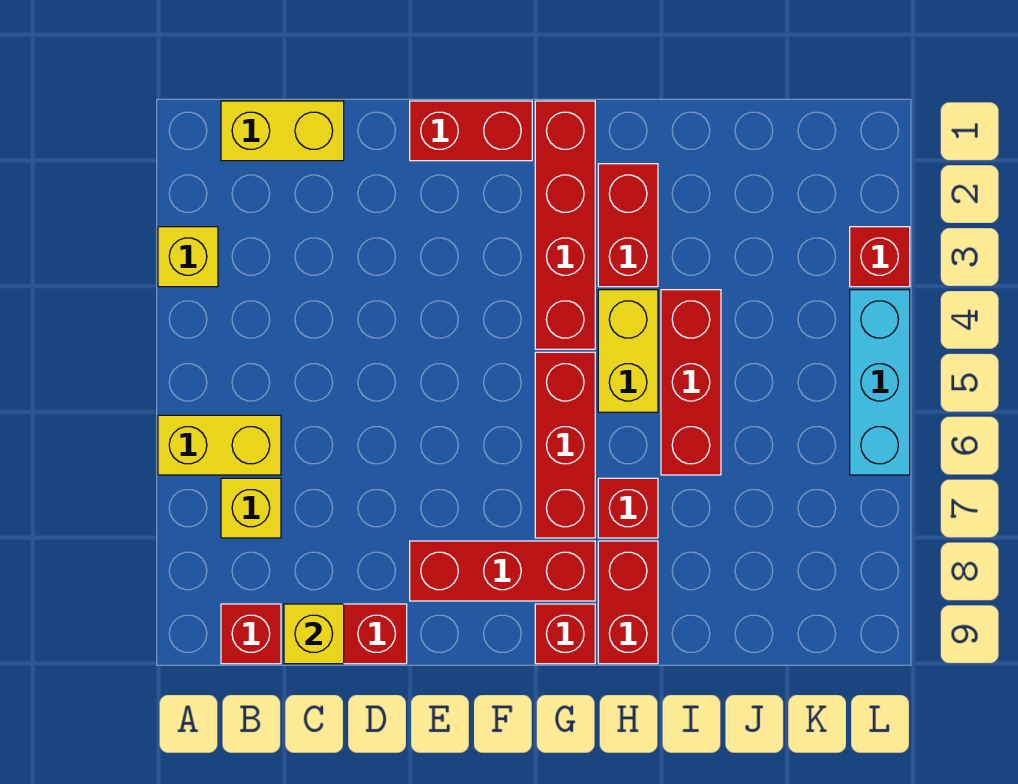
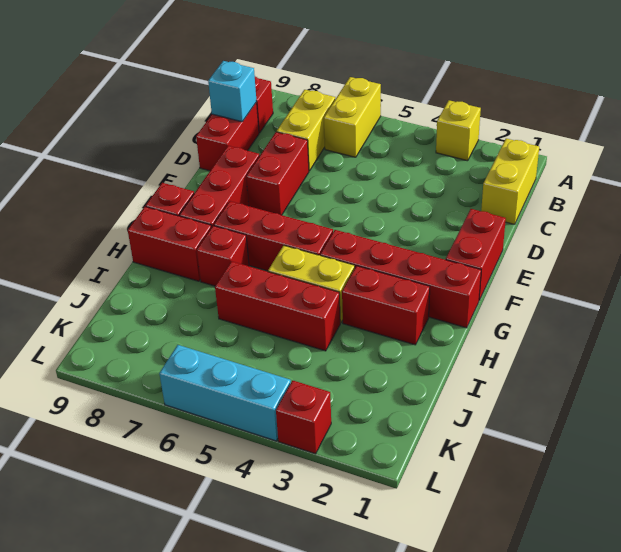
yellow 1x1 brick [221,478,281,538] -> yellow 1x2 brick [277,90,335,171]
yellow 1x1 brick [284,604,344,664] -> cyan 1x1 brick [208,61,257,122]
none -> red 1x2 brick [246,132,309,215]

